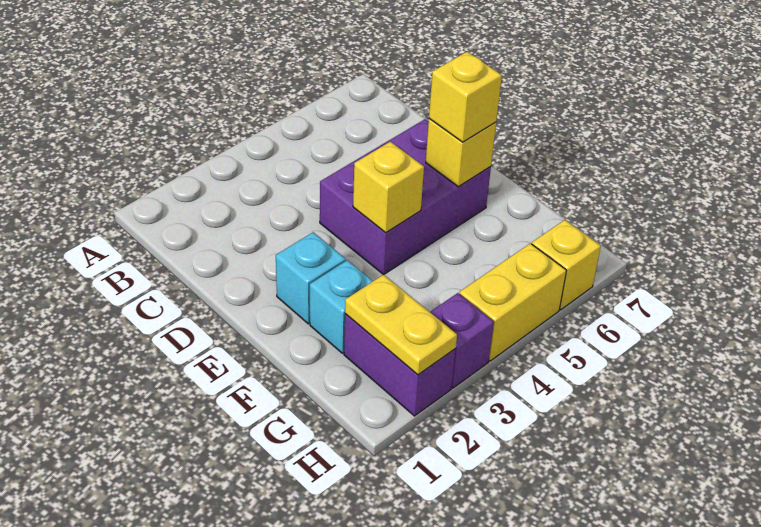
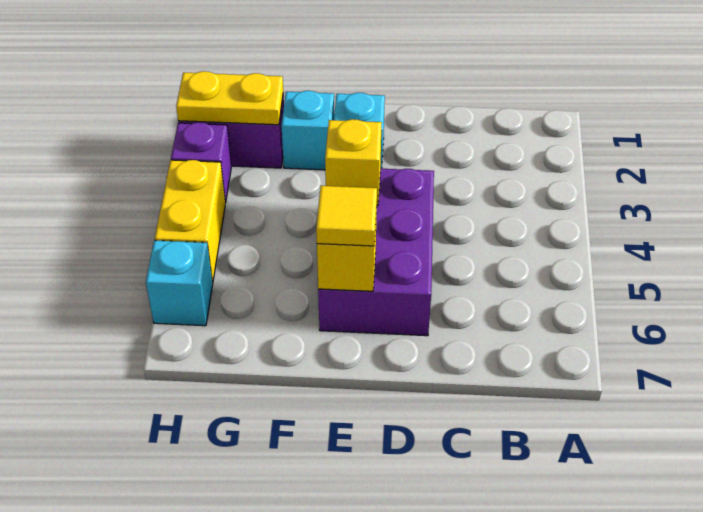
yellow 1x1 brick [429,52,502,142] -> yellow 1x1 tile [316,186,377,246]
yellow 1x1 brick [532,220,601,310] -> cyan 1x1 brick [146,240,213,326]

